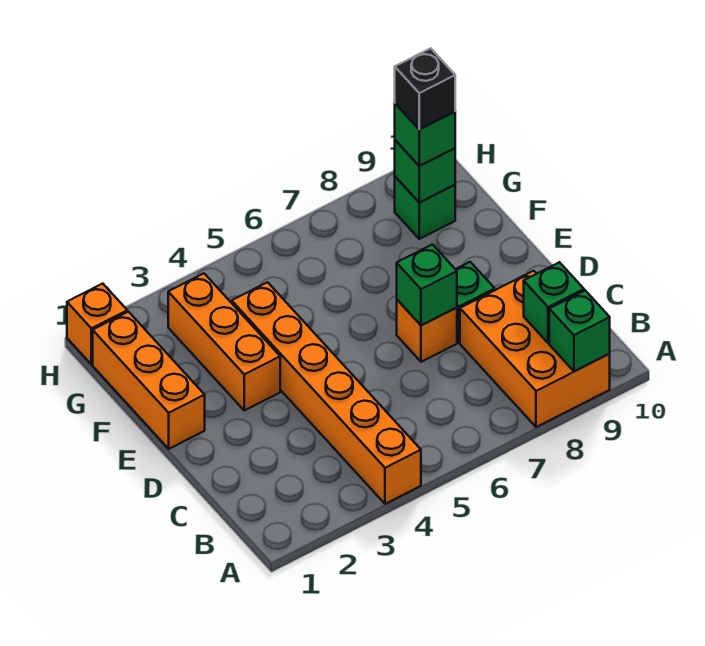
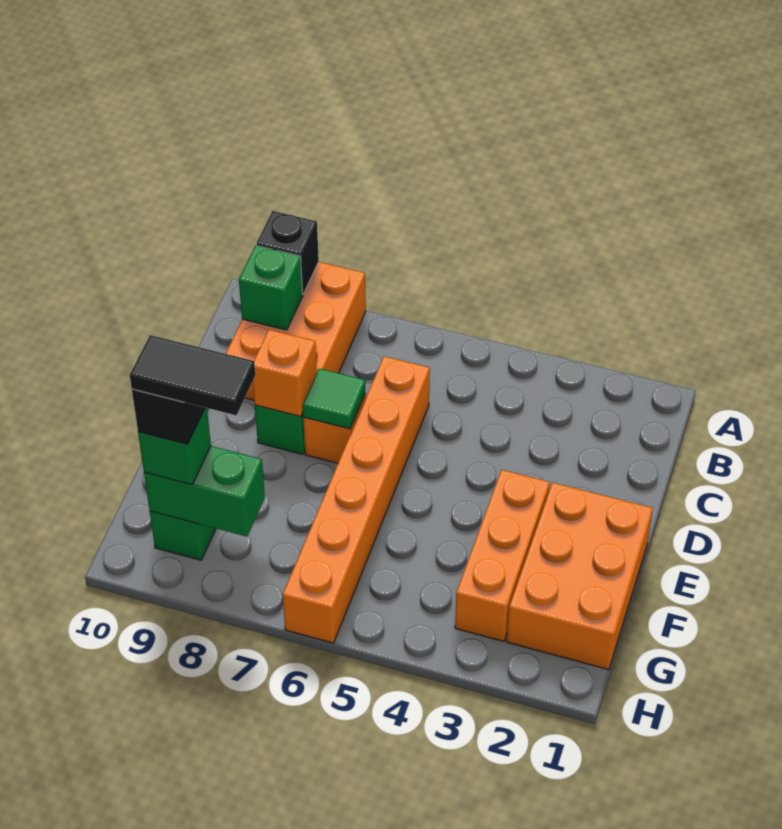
orange 1x6 brick [232,282,421,504] -> orange 1x6 brick moved to [283,356,430,643]
green 1x1 brick [549,291,610,371] -> black 1x1 brick [256,211,319,294]
green 1x1 brick [397,244,457,325] -> green 1x1 tile [303,368,365,429]
orange 1x3 brick [93,312,205,449] -> orange 2x3 brick [507,483,653,670]
none -> black 1x2 tile [130,335,255,415]
green 1x1 brick [395,140,455,202] -> green 1x2 brick [144,446,265,537]
orange 1x1 brick [67,284,127,364] -> orange 1x1 brick moved to [253,330,317,416]

